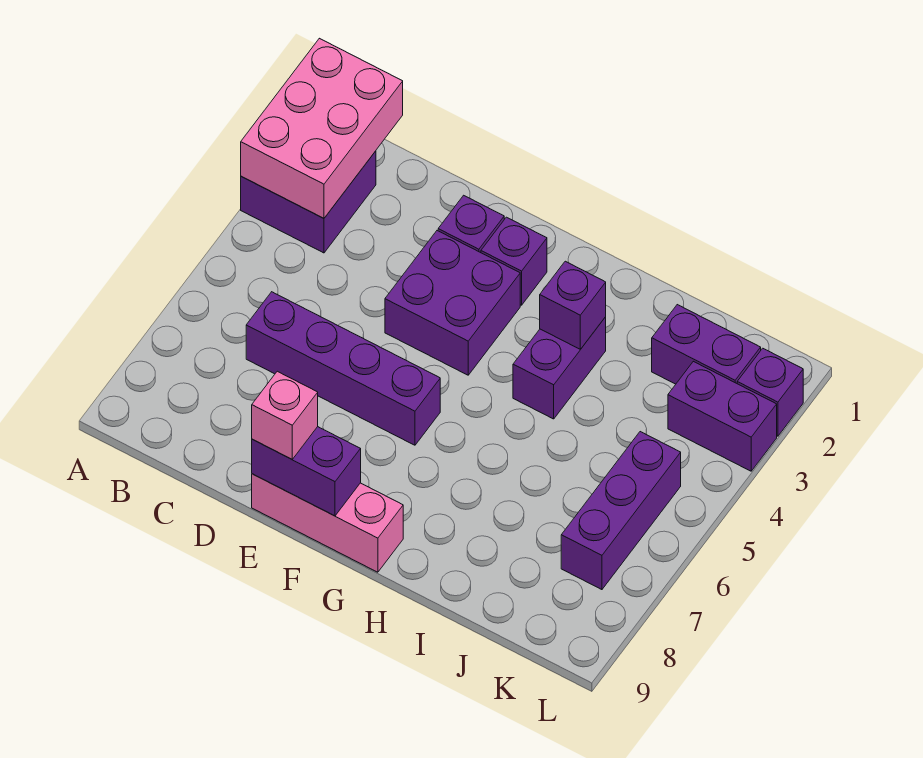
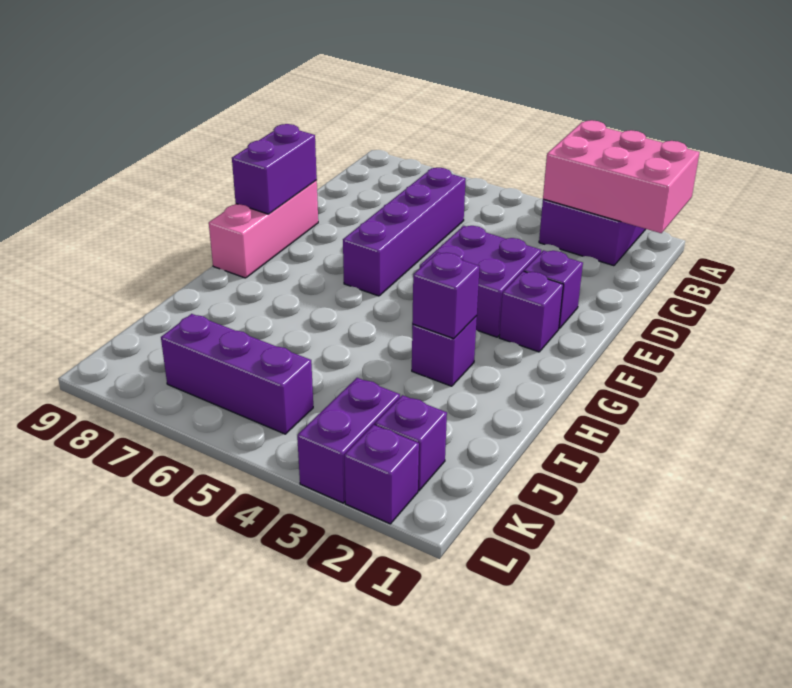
pink 1x1 brick [252,371,318,459] -> none
purple 1x2 brick [513,317,606,419] -> purple 1x1 brick [412,316,477,386]
purple 1x2 brick [652,305,761,384] -> purple 1x1 brick [375,395,447,491]

